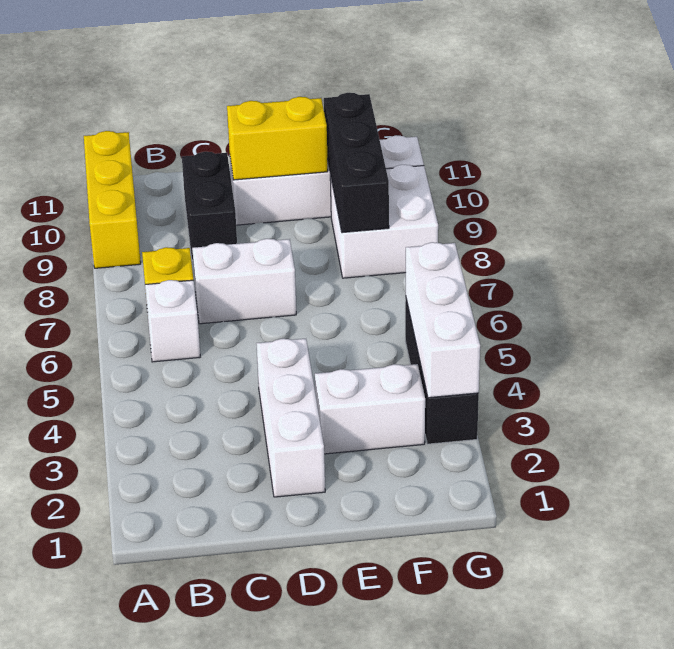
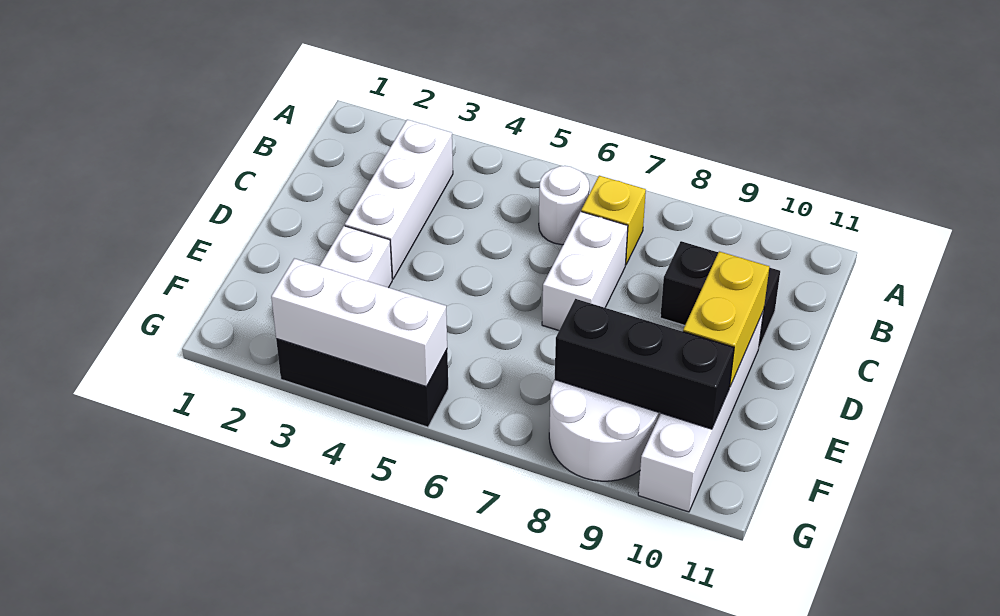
yellow 1x3 brick [84,131,141,268] -> none
white 1x1 brick [145,280,200,362] -> white 1x1 round brick [539,166,589,245]
white 1x3 brick [256,339,325,497] -> white 1x3 brick turned to [345,119,453,279]
white 2x2 brick [330,165,438,278] -> white 2x2 round brick [549,380,660,481]

